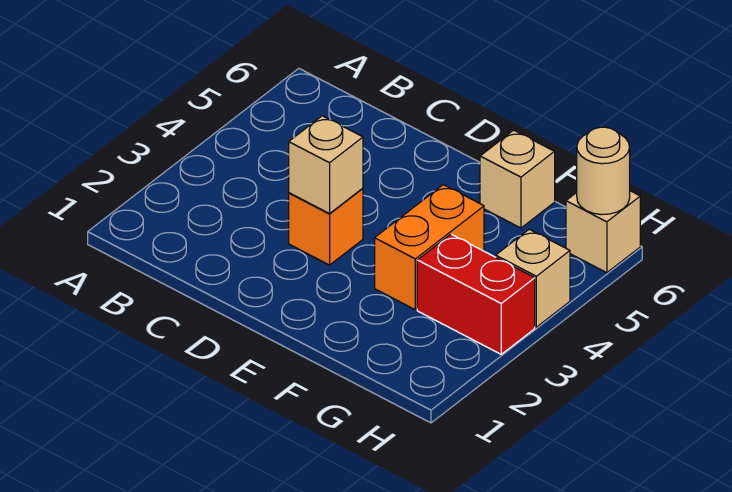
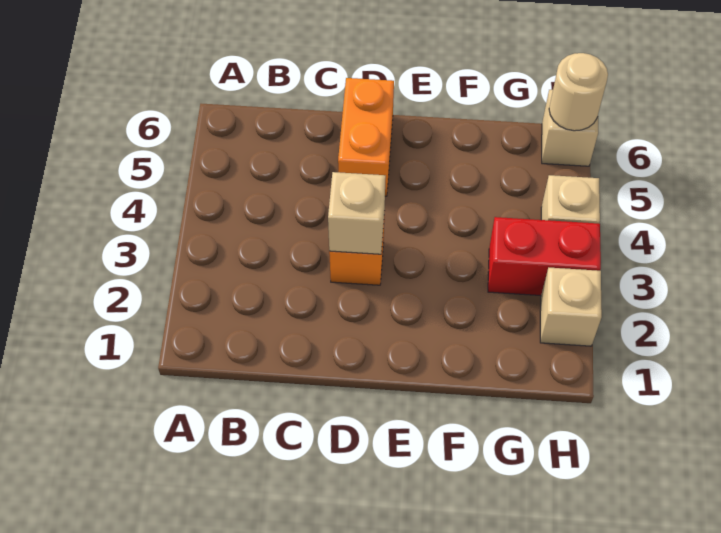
orange 1x2 brick [375,185,484,310] -> orange 1x2 brick moved to [338,78,394,196]
tan 1x1 brick [480,130,555,228] -> tan 1x1 brick moved to [540,268,602,346]

